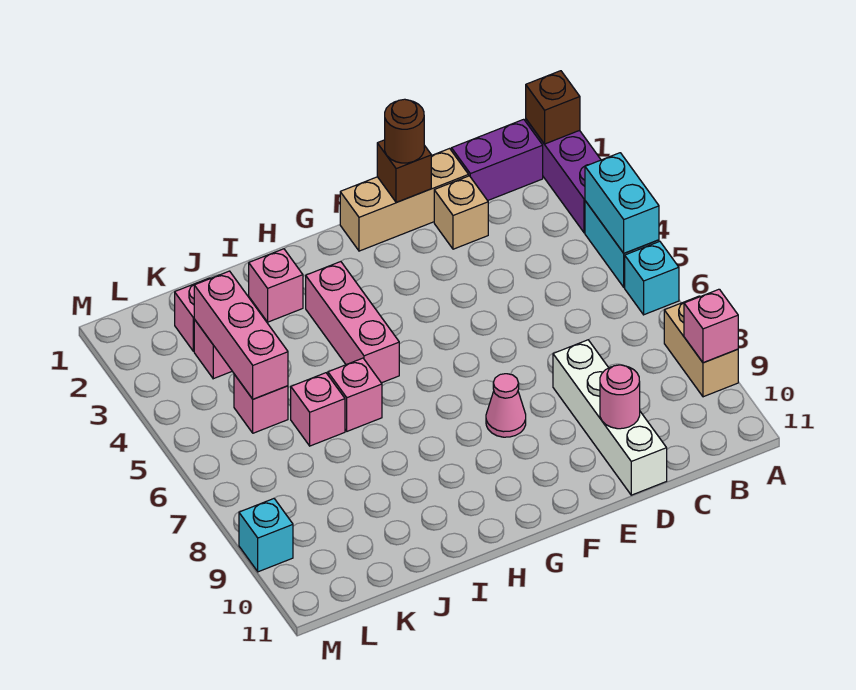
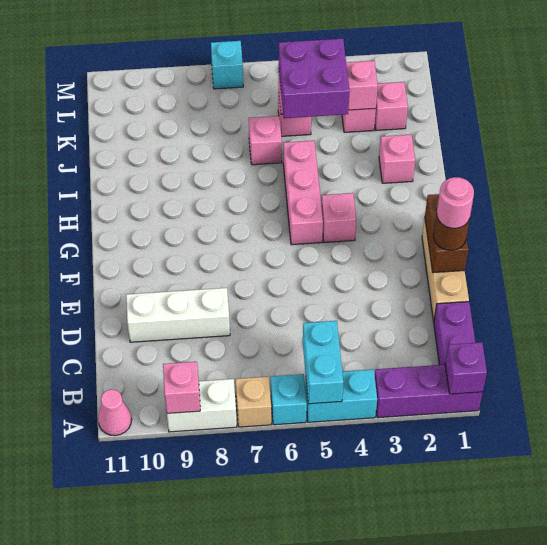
brown 1x1 brick [526,71,580,144] -> purple 1x1 brick [445,342,487,394]
cyan 1x2 brick [585,153,659,253] -> cyan 1x2 brick turned to [303,321,343,404]
tan 1x2 brick [664,296,738,397] -> white 1x2 brick [167,379,237,432]
tan 1x1 brick [434,176,488,249] -> tan 1x1 brick moved to [235,377,271,427]
white 1x4 brick [553,340,667,495] -> white 1x3 brick [126,288,230,342]
pink 1x1 round brick [600,365,640,429] -> pink 1x1 round brick moved to [437,177,474,228]
brown 1x1 brick [377,140,431,203] -> brown 1x2 brick [425,194,468,273]
pink 1x1 cone [486,374,526,437] -> pink 1x1 cone moved to [98,389,132,436]
pink 1x3 brick [306,262,399,383] -> pink 1x3 brick turned to [283,141,323,245]
pink 1x1 brick [328,358,382,431] -> pink 1x1 brick moved to [321,193,356,242]
none -> purple 2x2 brick [279,39,350,118]
cyan 1x1 brick [239,499,293,572] -> cyan 1x1 brick moved to [211,41,243,89]

